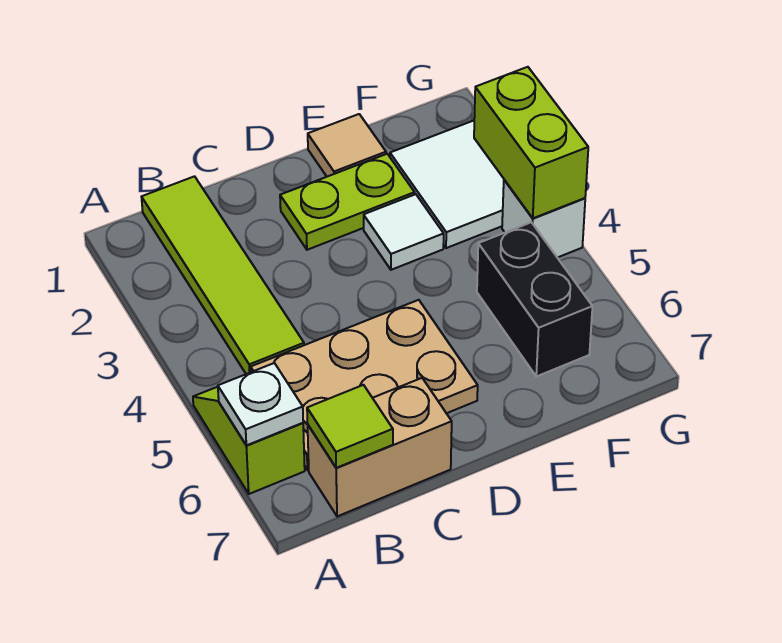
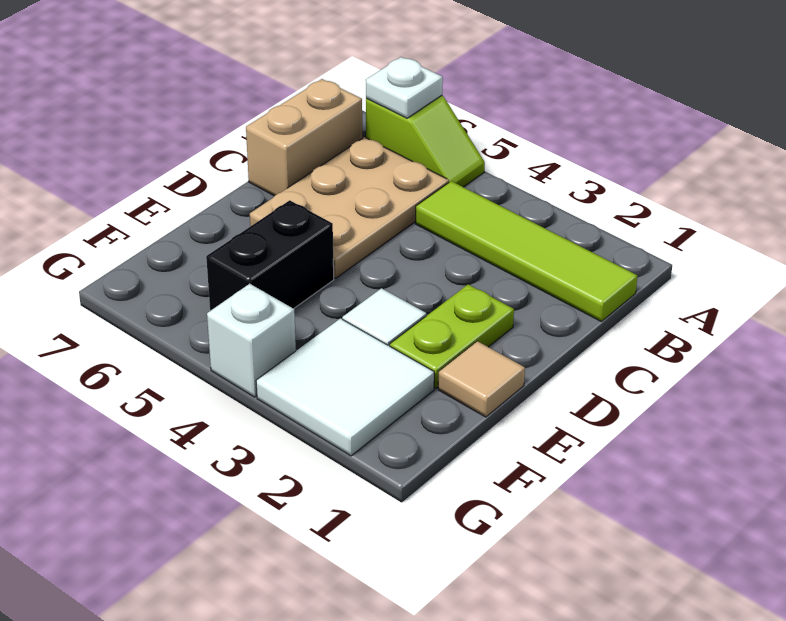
lime 1x1 tile [307,385,393,468] -> none
black 1x2 brick [477,222,593,376] -> black 1x2 brick turned to [206,200,334,311]
lime 1x2 brick [474,67,588,218] -> none

